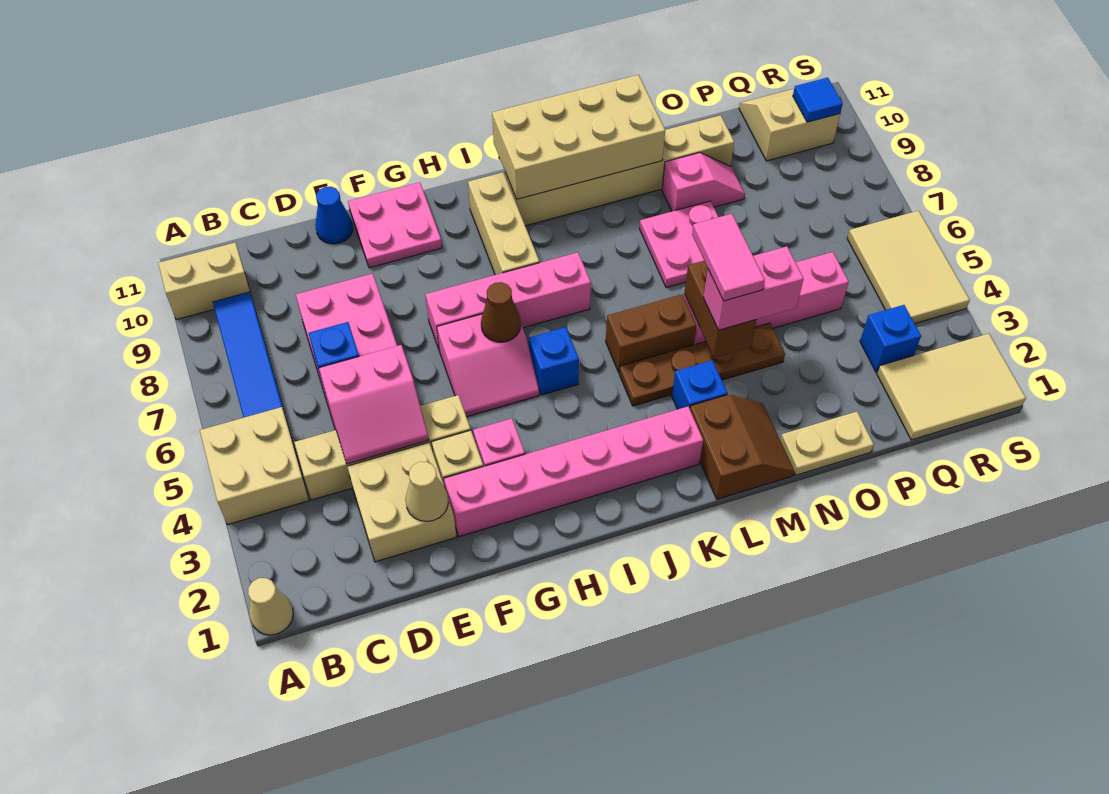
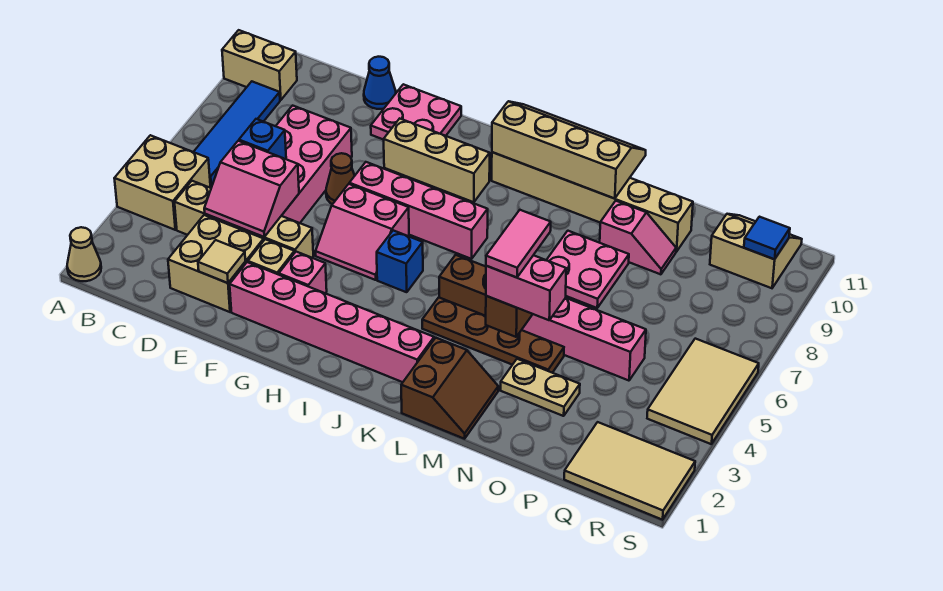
tan 1x1 cone [405,462,448,522] -> tan 1x1 tile [198,240,245,283]
brown 1x1 cone [481,282,521,342] -> brown 1x1 cone moved to [326,153,355,204]
tan 1x3 brick [468,172,539,275] -> tan 1x3 brick turned to [384,119,490,202]
tan 2x4 brick [492,75,665,199] -> tan 2x4 slope [492,101,646,199]
blue 1x1 brick [672,360,727,409] -> none
tan 1x2 plate [780,412,874,475] -> tan 1x2 plate moved to [501,359,580,416]
blue 1x1 brick [860,305,921,372] -> none

